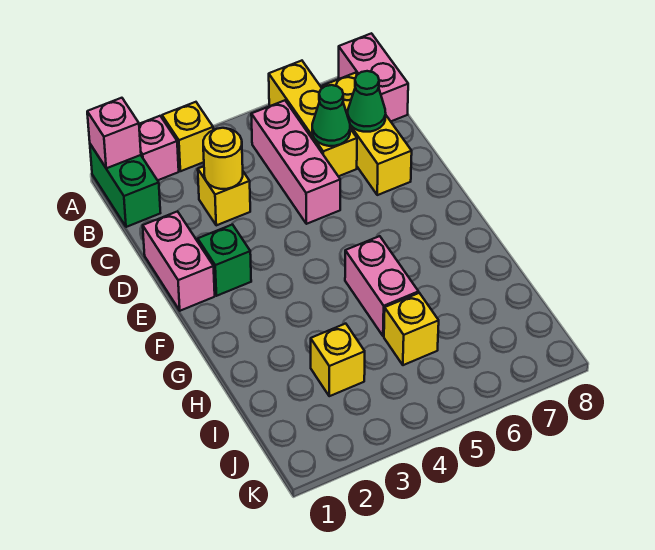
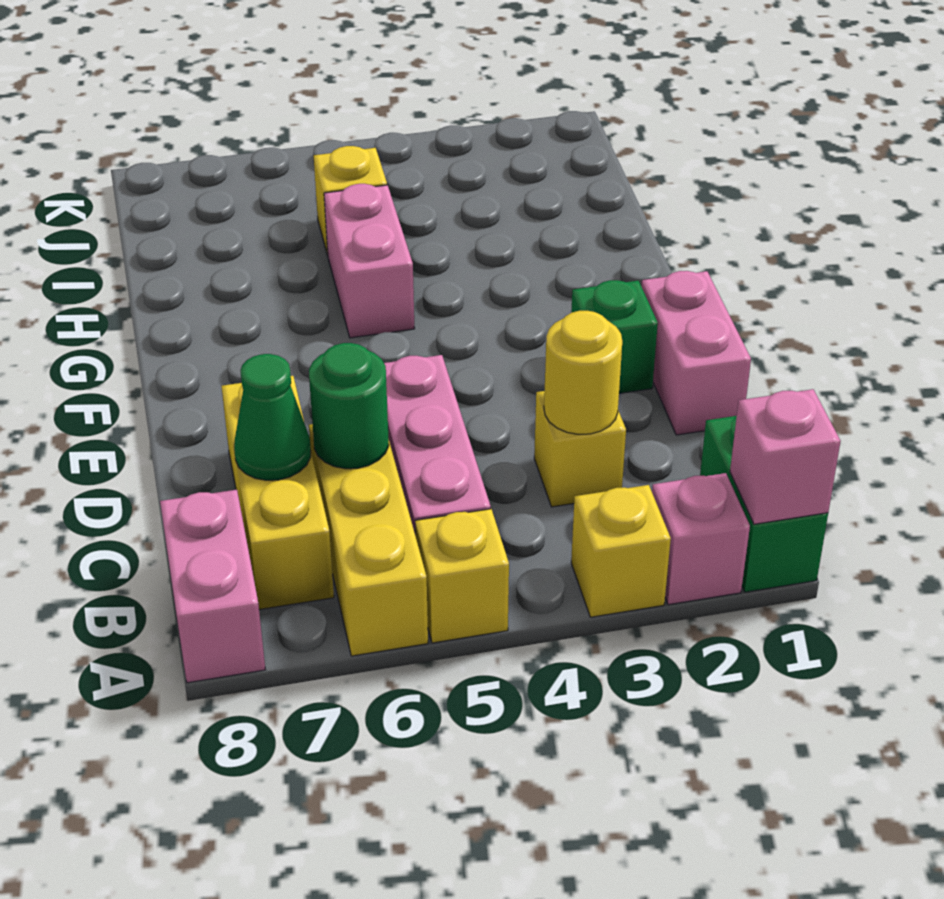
green 1x1 cone [312,85,350,146] -> green 1x1 round brick [309,343,389,469]
yellow 1x1 brick [311,324,365,396] -> yellow 1x1 brick moved to [415,509,509,643]

